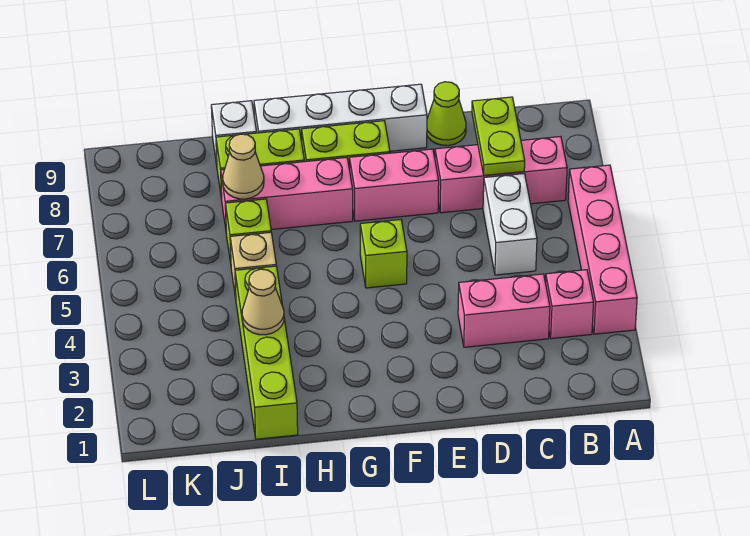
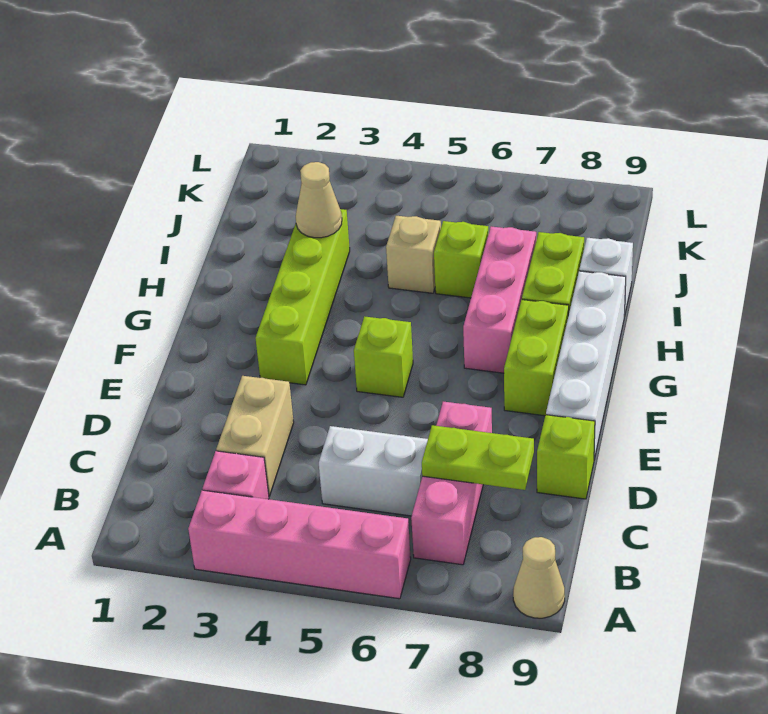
pink 1x2 brick [458,274,550,347] -> tan 1x2 brick [216,376,294,496]
lime 1x1 cone [427,82,466,146] -> lime 1x1 brick [537,415,595,499]
pink 1x2 brick [350,149,439,221] -> none
lime 1x4 brick [235,266,298,439] -> lime 1x4 brick turned to [255,209,350,385]
tan 1x1 cone [223,134,264,199] -> tan 1x1 cone moved to [513,537,565,618]

